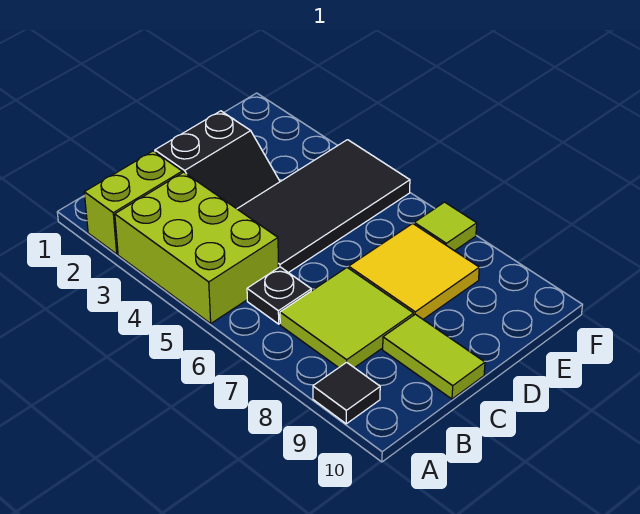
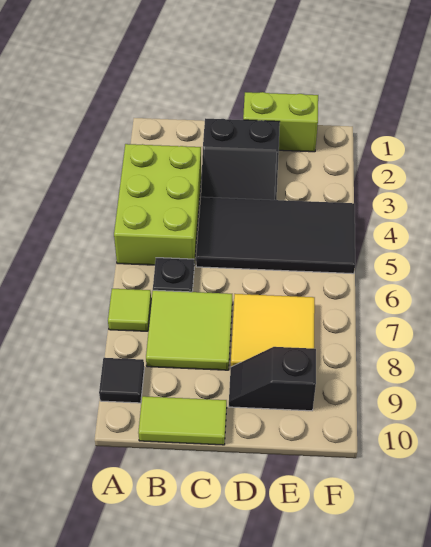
lime 1x2 brick [84,151,182,254] -> lime 1x2 brick moved to [243,92,318,152]
lime 1x2 tile [383,314,485,399] -> lime 1x2 tile turned to [138,396,227,445]
none -> black 1x2 slope [229,347,316,411]
lime 1x1 tile [414,202,477,251] -> lime 1x1 tile moved to [108,289,151,331]

